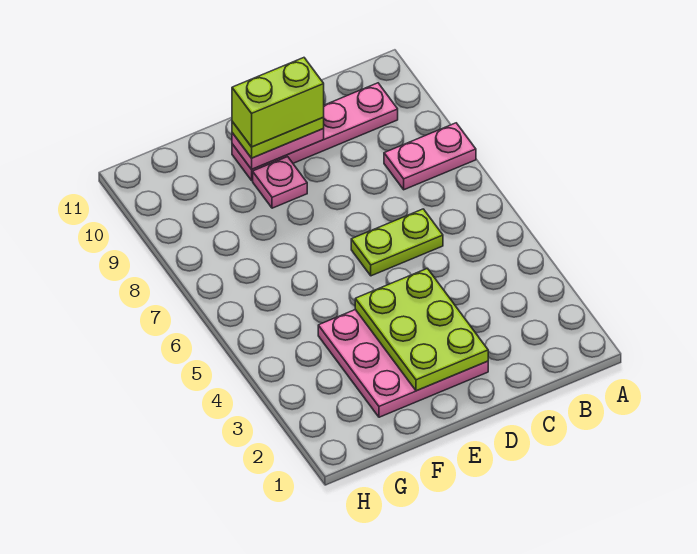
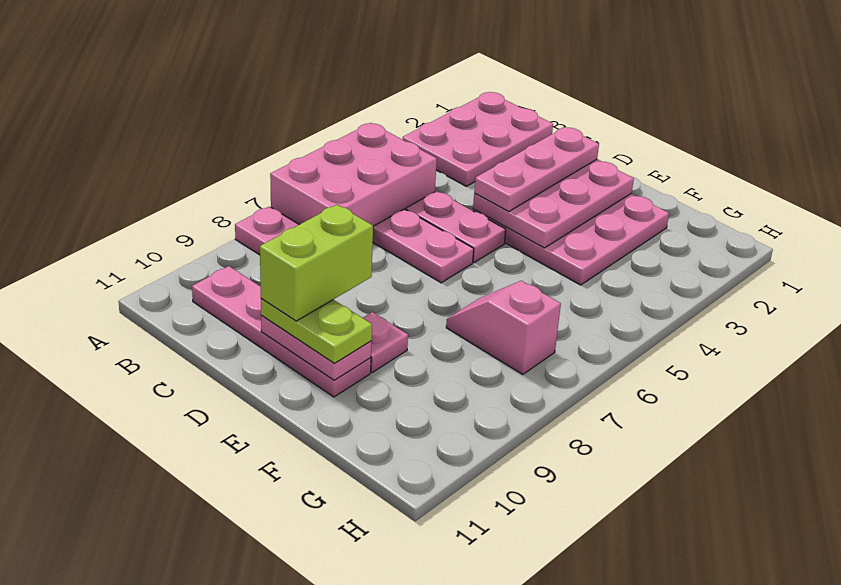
none -> pink 2x3 plate [403,92,553,186]
none -> pink 2x3 brick [270,123,437,226]
none -> pink 1x2 plate [406,191,506,263]
lime 1x2 plate [351,209,443,276] -> pink 1x2 plate [373,209,474,283]
lime 2x3 plate [355,268,488,391] -> pink 2x3 plate [473,159,634,248]
none -> pink 1x3 plate [474,127,599,212]
lime 1x2 brick [232,58,324,147] -> lime 1x2 brick turned to [260,205,373,321]
none -> pink 1x2 slope [446,281,561,374]

